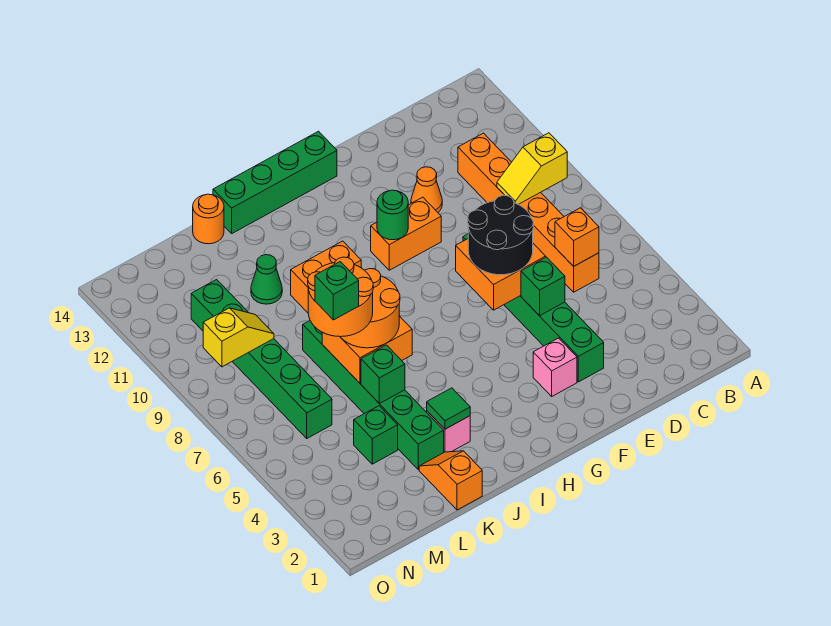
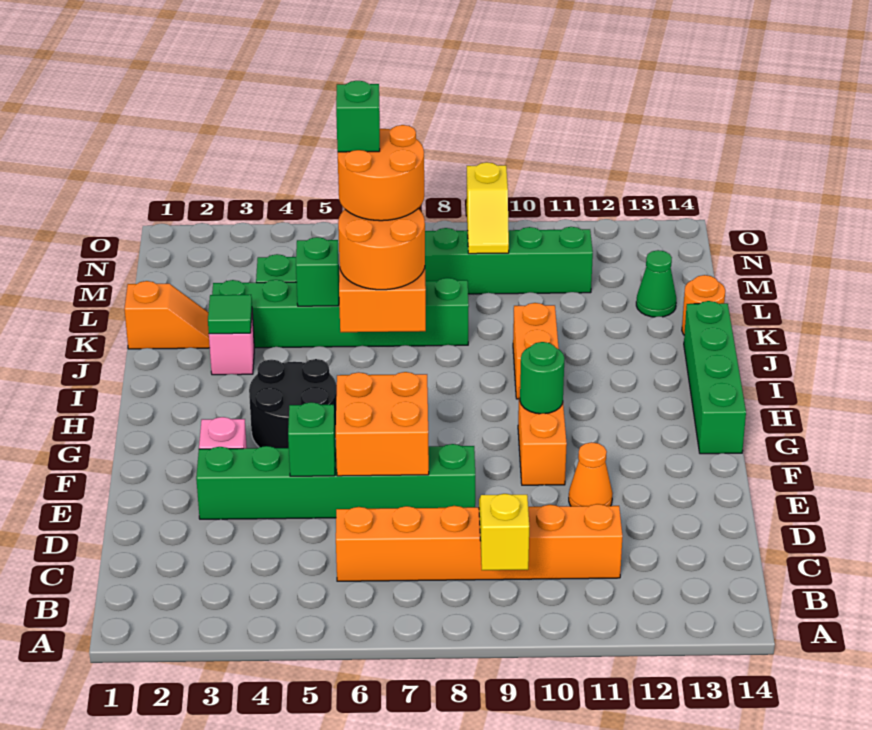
orange 1x1 brick [555,208,599,266] -> none
black 2x2 round brick [468,195,534,275] -> black 2x2 round brick moved to [249,359,337,448]
green 1x1 cone [251,255,282,304] -> green 1x1 cone moved to [636,250,676,317]

